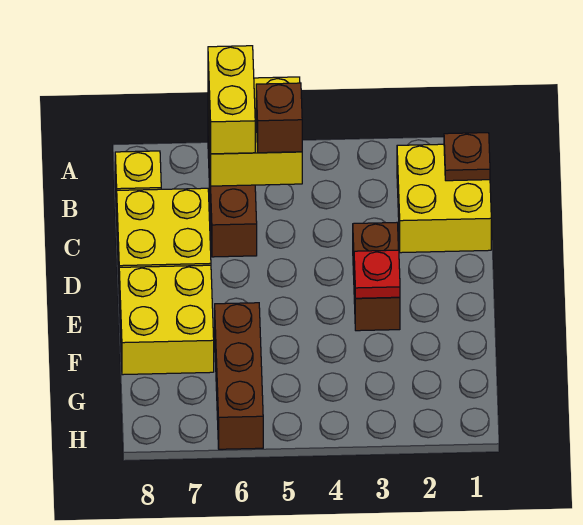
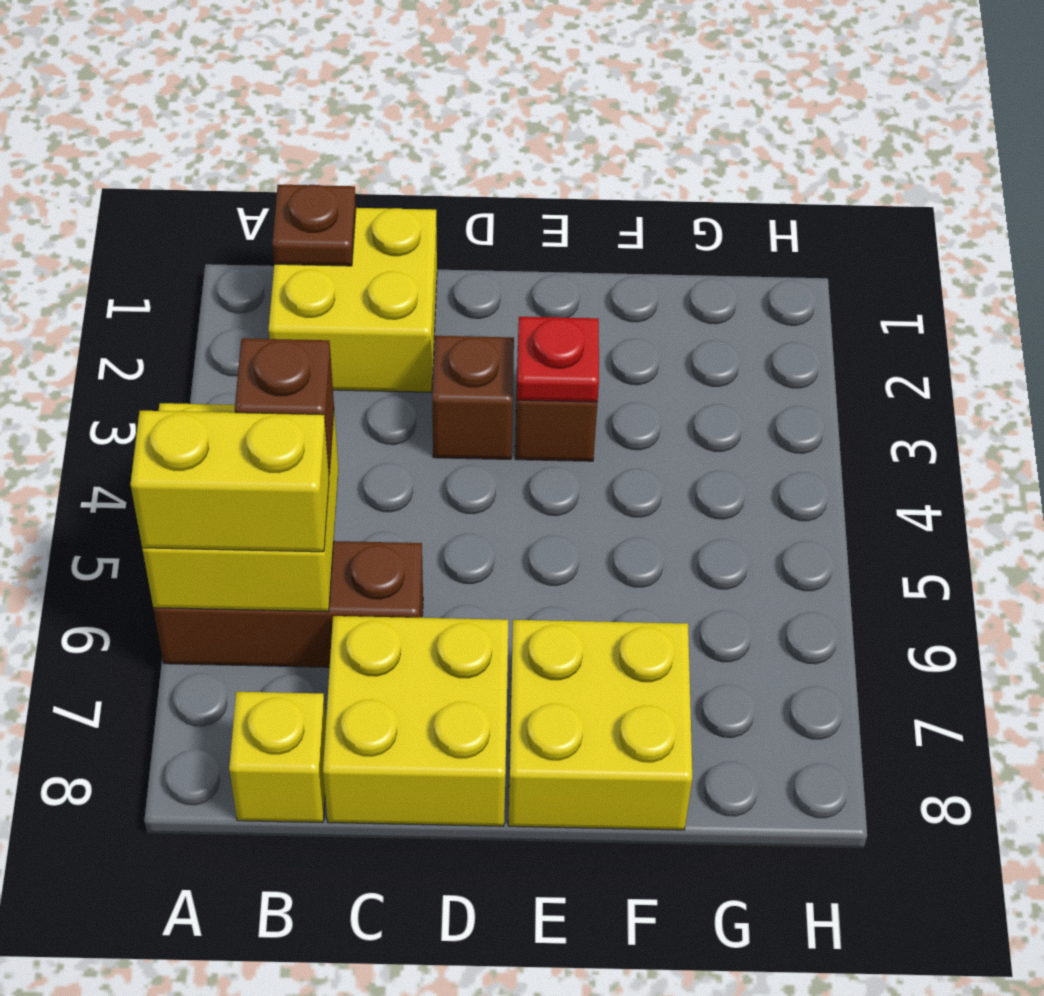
brown 1x3 brick [215,303,263,449] -> none

